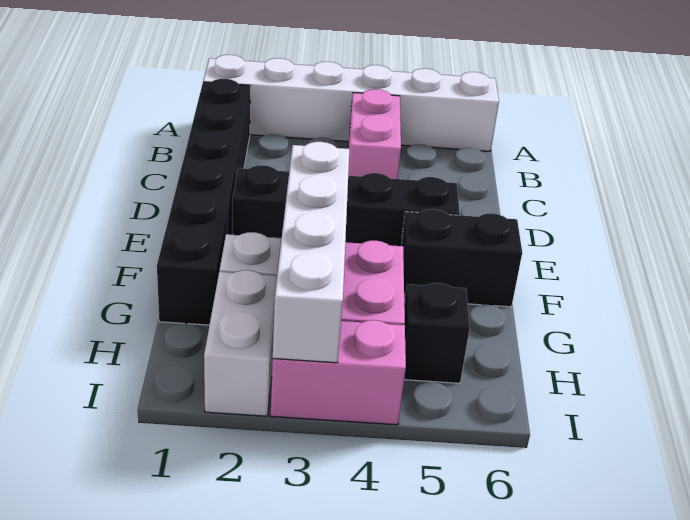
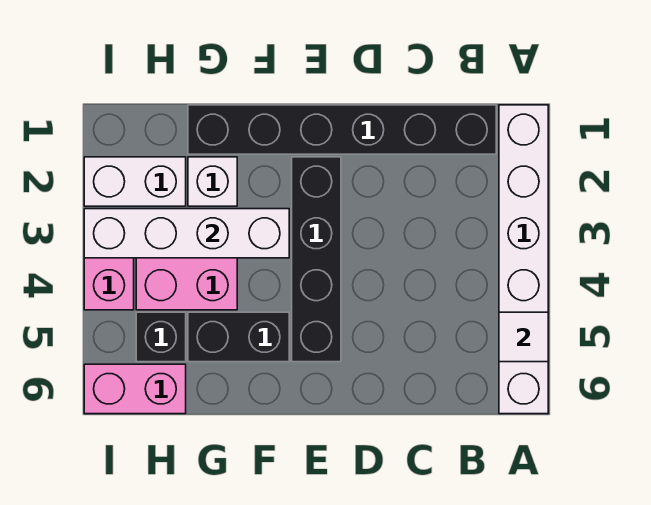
none -> white 1x1 tile [499,312,548,362]
pink 1x2 brick [348,89,401,179] -> pink 1x2 brick moved to [84,364,186,414]
black 1x2 brick [401,209,522,307] -> black 1x2 brick turned to [188,312,289,362]

